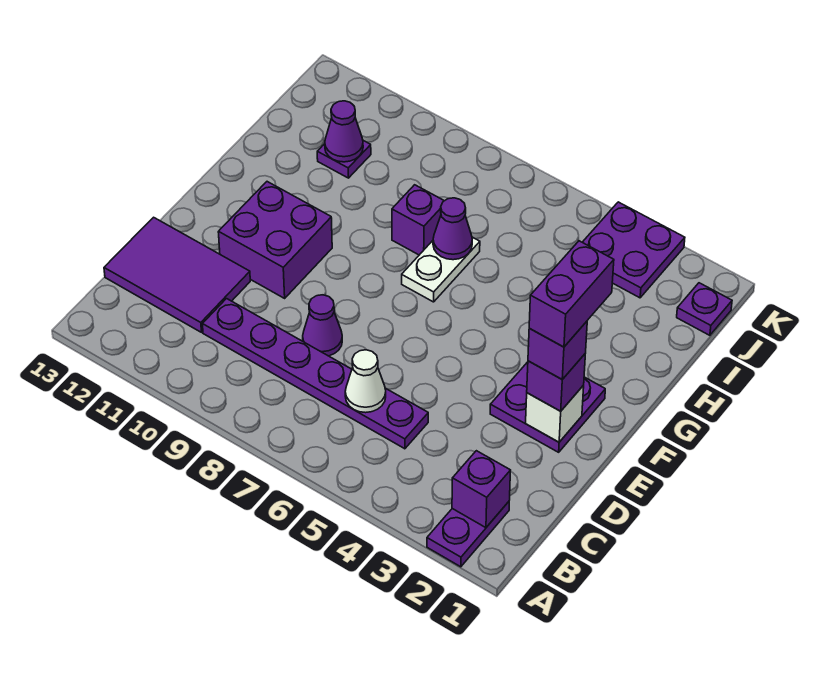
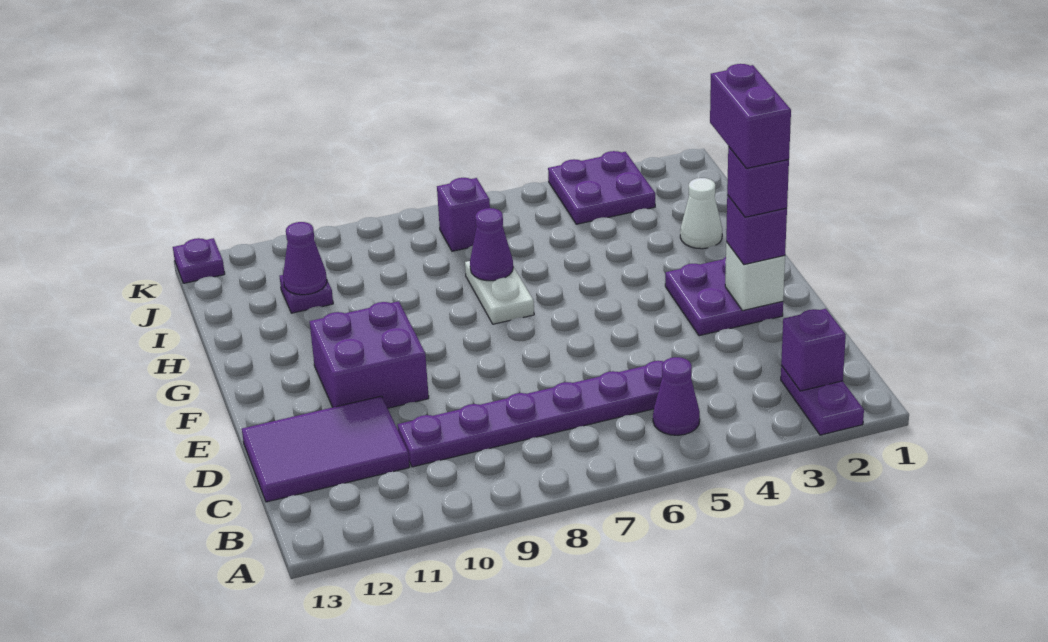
white 1x1 cone [345,350,386,413] -> white 1x1 cone moved to [680,178,722,249]
purple 1x1 cone [303,295,342,356] -> purple 1x1 cone moved to [653,357,700,435]
purple 1x1 brick [392,185,444,255] -> purple 1x1 brick moved to [437,178,490,251]
purple 1x1 plate [677,283,732,335] -> purple 1x1 plate moved to [173,238,225,283]

